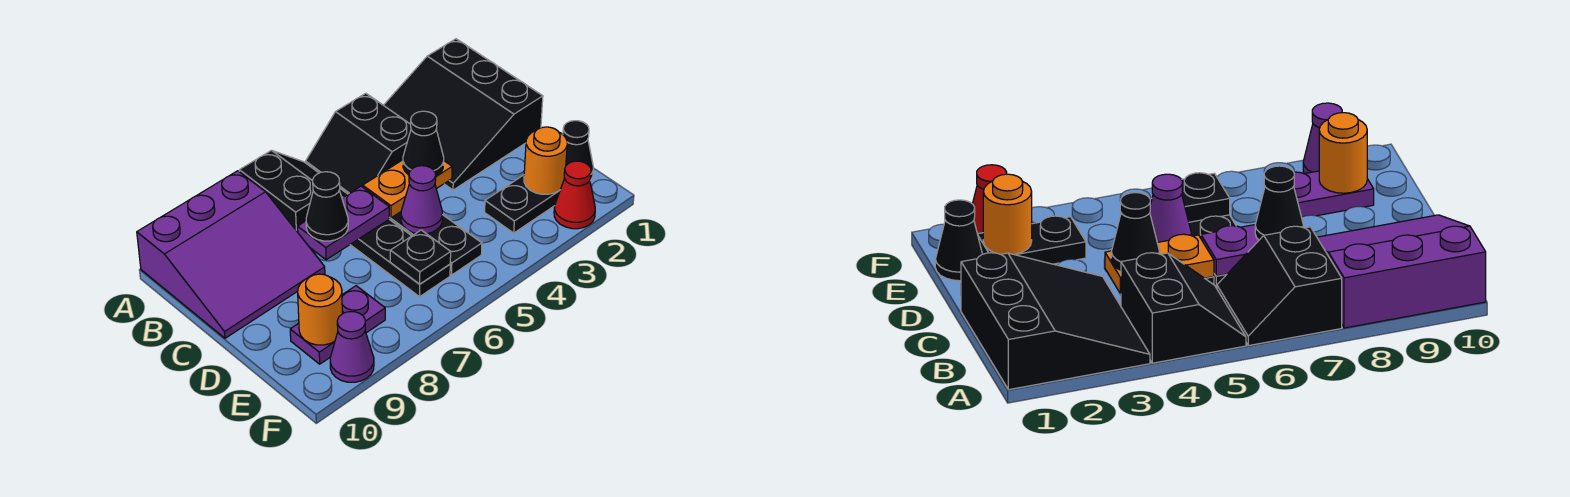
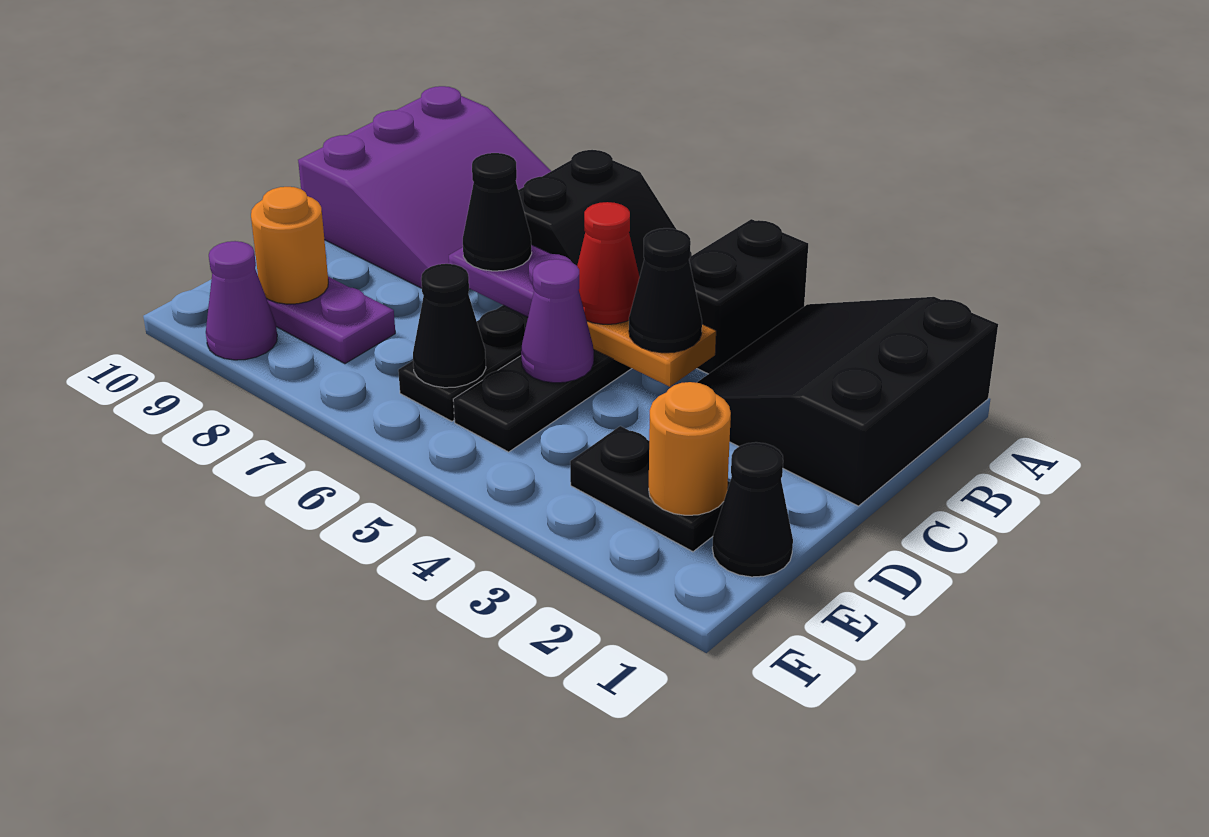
purple 3x3 slope [137,171,325,338] -> purple 3x3 slope turned to [298,86,551,288]
black 1x1 plate [390,230,451,284] -> black 1x1 cone [413,264,486,388]
red 1x1 cone [554,161,595,229] -> red 1x1 cone moved to [577,202,640,324]

